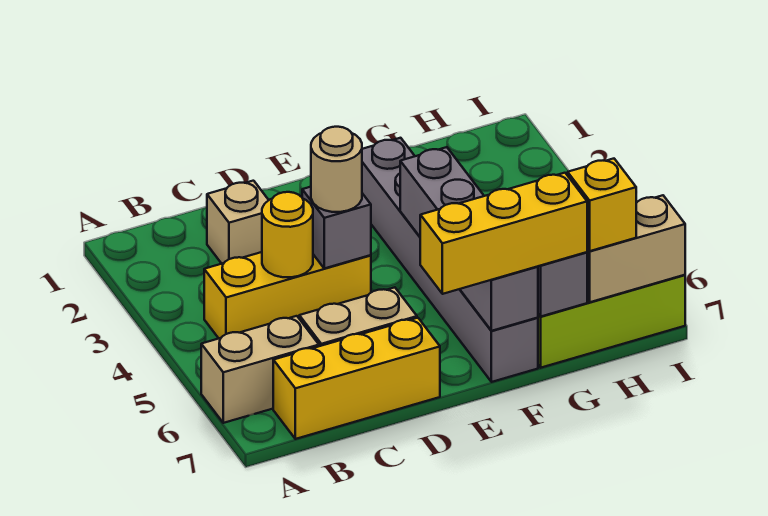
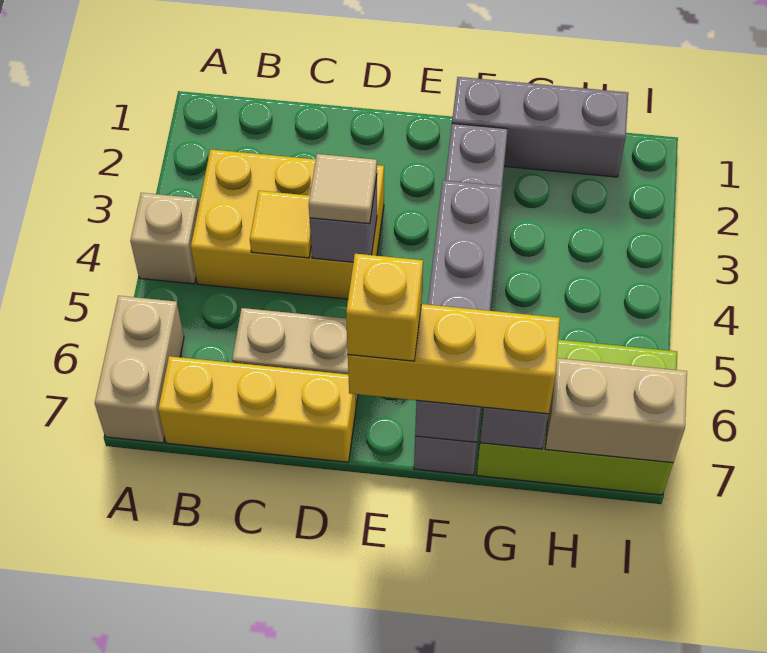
tan 1x2 brick [201,316,319,423] -> tan 1x2 brick turned to [95,296,184,443]
yellow 1x3 brick [204,252,371,338] -> yellow 2x3 brick [191,149,384,299]
tan 1x1 brick [207,181,269,264] -> tan 1x1 brick moved to [130,193,199,284]
yellow 1x1 round brick [262,192,313,277] -> yellow 1x1 tile [250,191,311,258]
tan 1x1 round brick [311,127,362,212] -> tan 1x1 tile [309,154,377,224]
none -> grey 1x3 brick [452,77,628,177]
yellow 1x1 brick [568,159,636,251] -> yellow 1x1 brick moved to [346,254,423,361]

